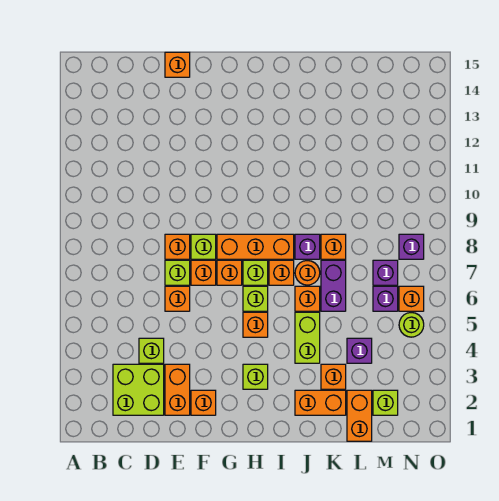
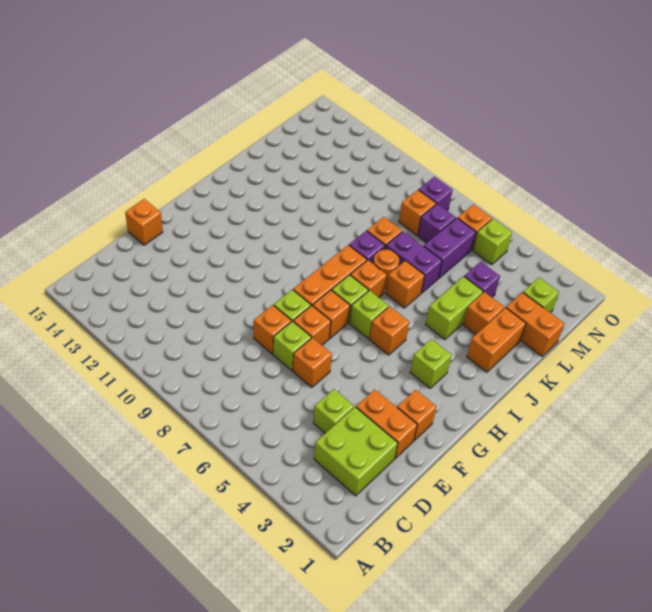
lime 1x2 brick [295,312,320,363] -> lime 1x2 brick turned to [426,276,483,339]
purple 1x1 brick [373,286,398,311] -> purple 1x2 brick [424,218,476,278]
none -> orange 1x1 brick [399,190,436,235]
lime 1x1 round brick [399,313,424,337] -> lime 1x1 brick [473,219,512,265]

